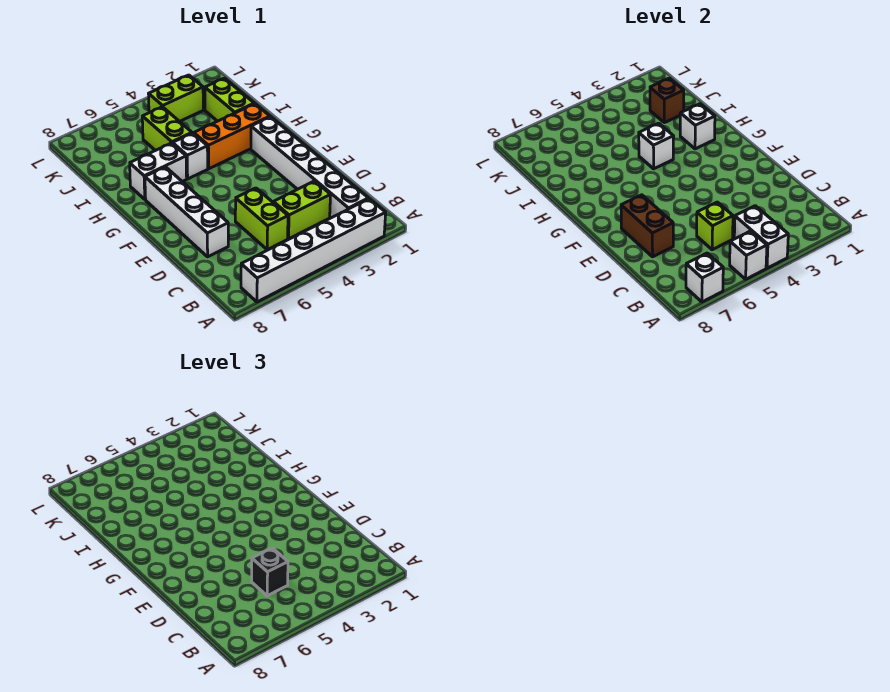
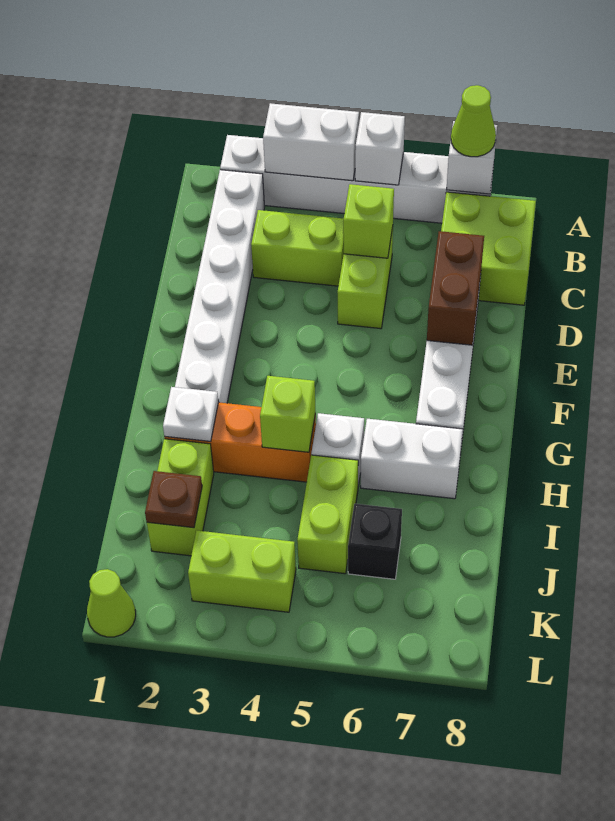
white 1x2 brick [734,206,788,268] -> white 1x2 brick turned to [263,103,359,181]
none -> lime 1x1 cone [451,85,496,157]
none -> lime 2x2 brick [441,192,536,305]
black 1x1 brick [252,548,288,596] -> black 1x1 brick moved to [348,504,402,579]
white 1x1 brick [680,104,715,149] -> white 1x1 plate [163,387,218,441]
white 1x1 brick [639,123,674,169] -> lime 1x1 brick [260,376,316,452]
brown 1x1 brick [650,78,684,123] -> brown 1x1 plate [145,471,202,528]
none -> lime 1x1 cone [87,569,136,637]

